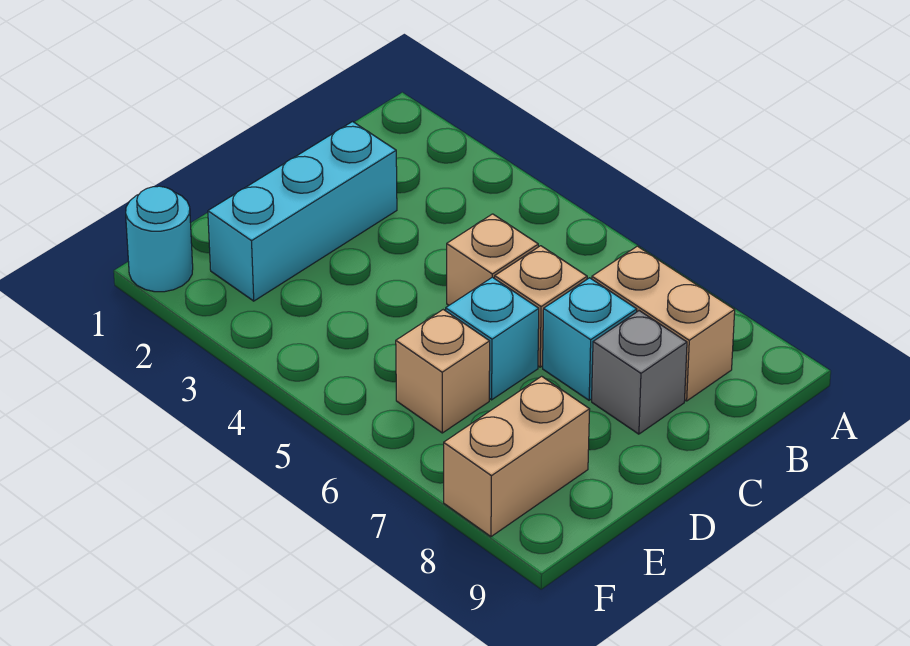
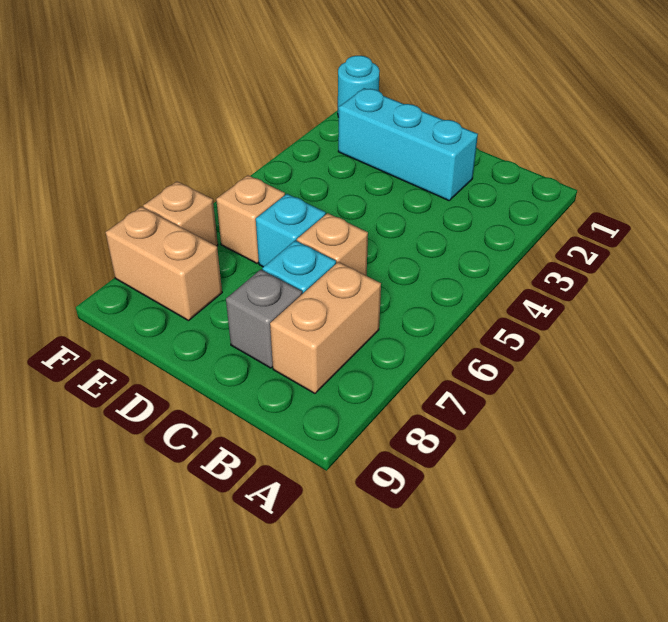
tan 1x1 brick [447,214,538,305] -> tan 1x1 brick moved to [143,181,218,246]

